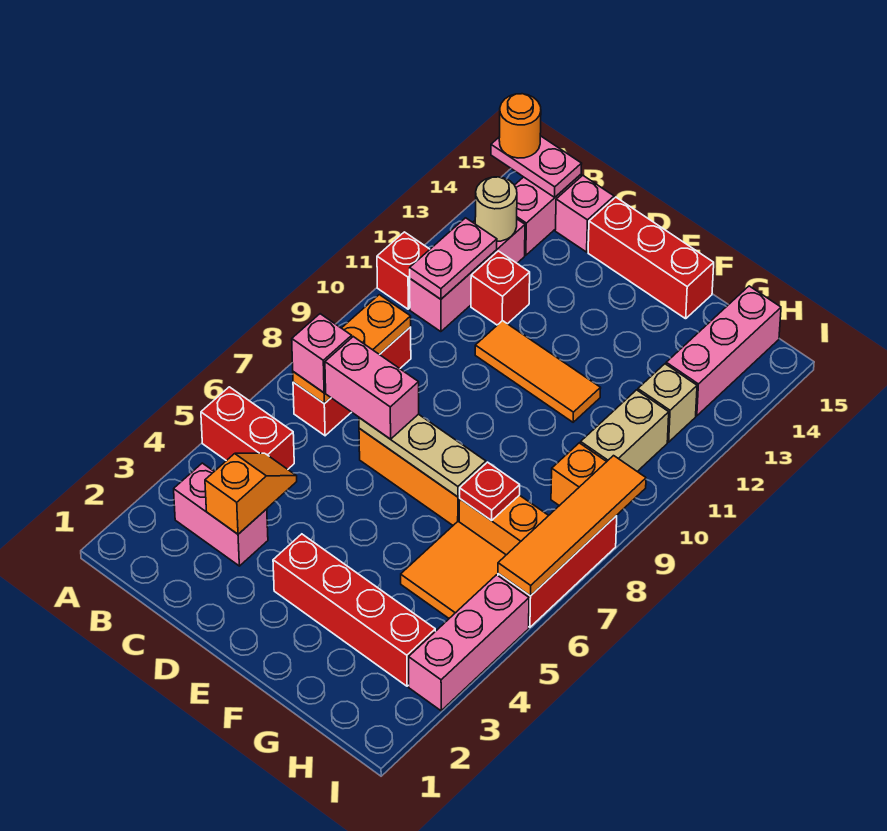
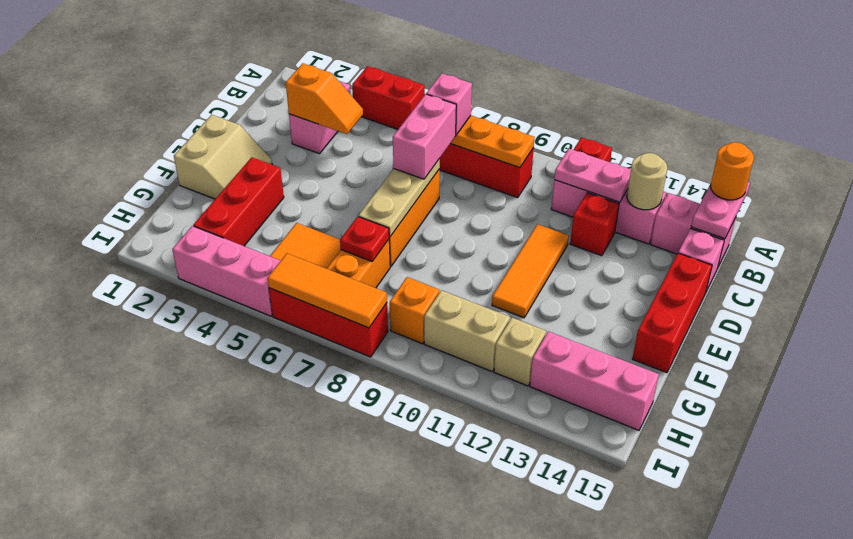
red 1x2 brick [201,387,294,469] -> red 1x2 brick turned to [352,66,425,129]
none -> tan 2x2 slope [174,115,272,199]
red 1x4 brick [273,534,435,686] -> red 1x3 brick [193,157,284,246]
orange 1x4 tile [498,456,646,596] -> orange 1x3 tile [268,254,387,328]

